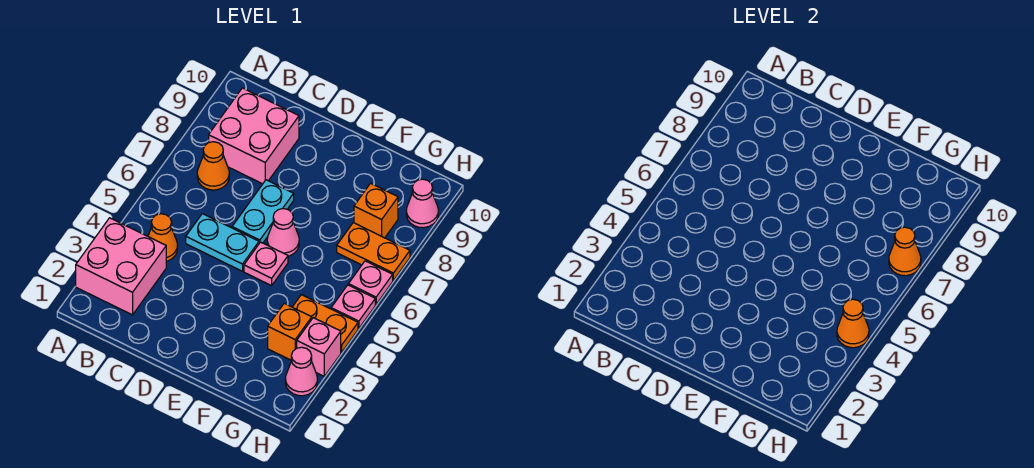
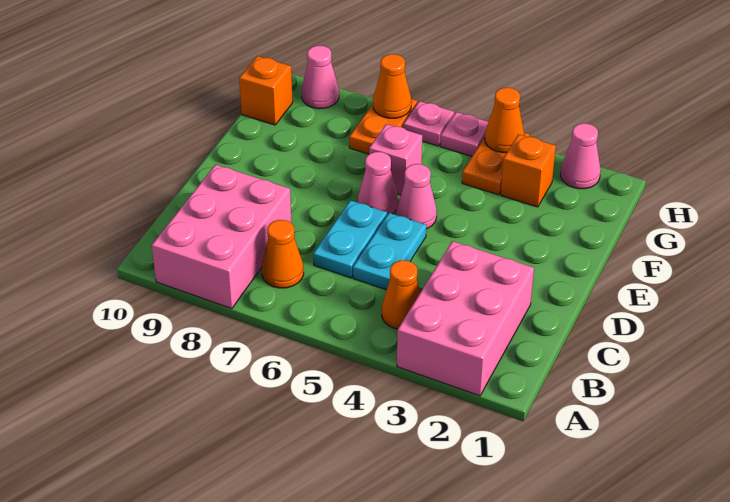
pink 2x2 brick [76,218,166,315] -> pink 2x3 brick [397,241,534,396]
pink 2x2 brick [209,88,299,184] -> pink 2x3 brick [152,164,292,309]
cyan 1x2 plate [232,180,294,243] -> cyan 1x2 plate turned to [313,200,387,278]
pink 1x1 plate [244,242,288,286] -> pink 1x1 cone [396,164,437,229]
orange 1x1 brick [354,183,398,238] -> orange 1x1 brick moved to [239,56,293,125]
pink 1x1 brick [297,318,341,376] -> pink 1x1 brick moved to [369,124,422,195]

